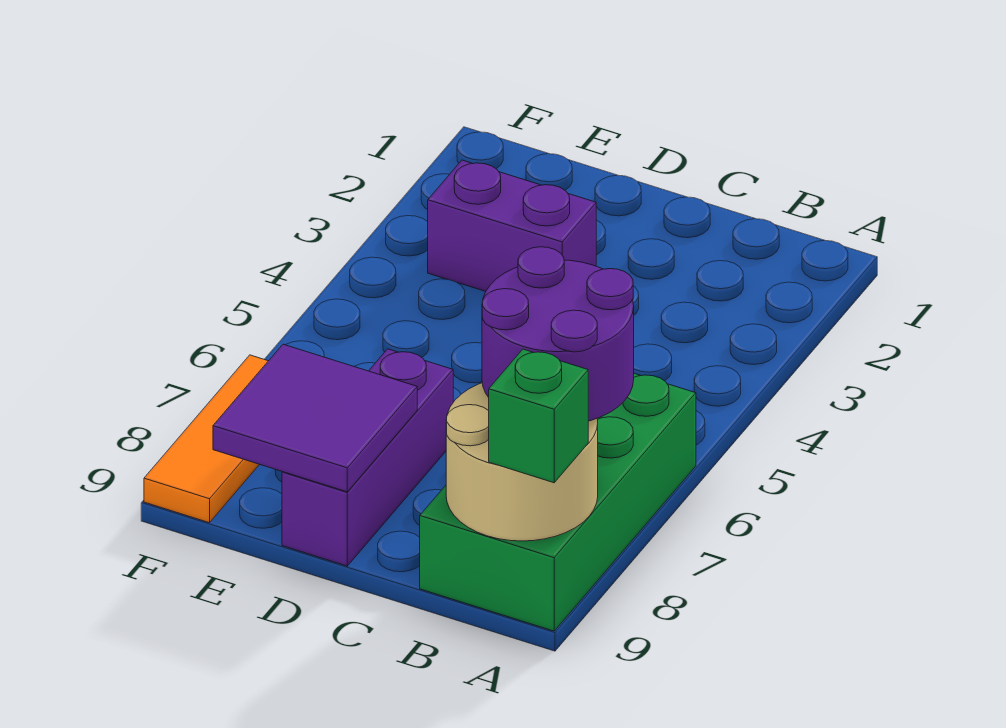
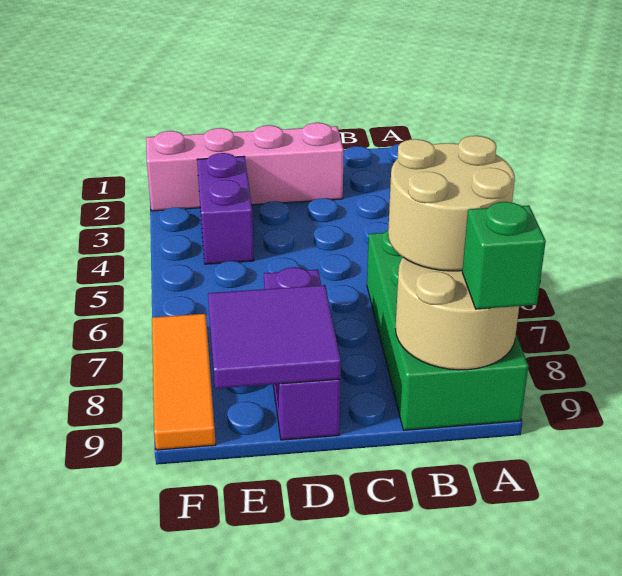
purple 2x2 round brick [482,247,634,421] -> tan 2x2 round brick [388,136,515,271]
none -> pink 1x4 brick [146,123,344,211]
purple 1x2 brick [428,160,596,291] -> purple 1x2 brick turned to [197,153,254,264]

